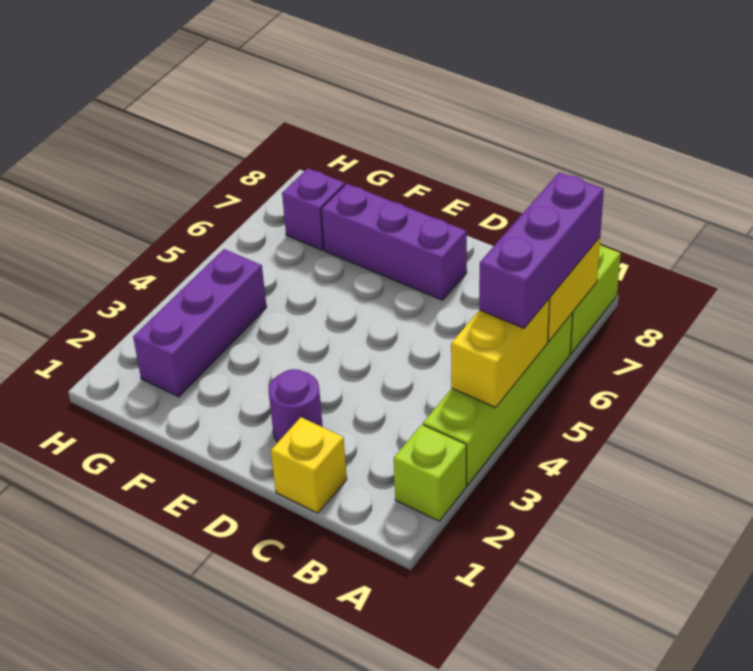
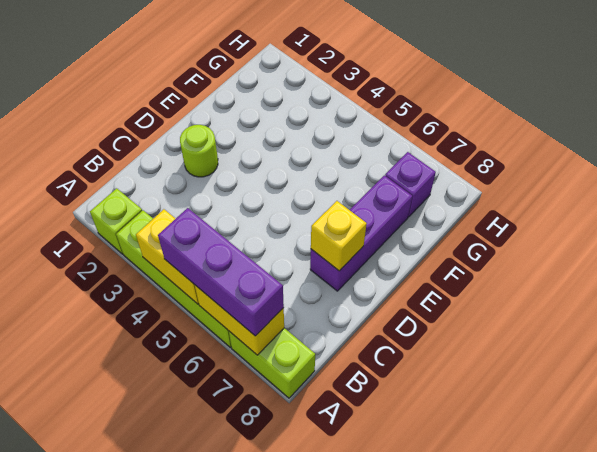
yellow 1x1 brick [271,417,347,513] -> yellow 1x1 brick moved to [311,201,367,271]
purple 1x1 round brick [268,369,323,442] -> lime 1x1 round brick [180,125,218,177]
purple 1x3 brick [133,249,267,397] -> none

